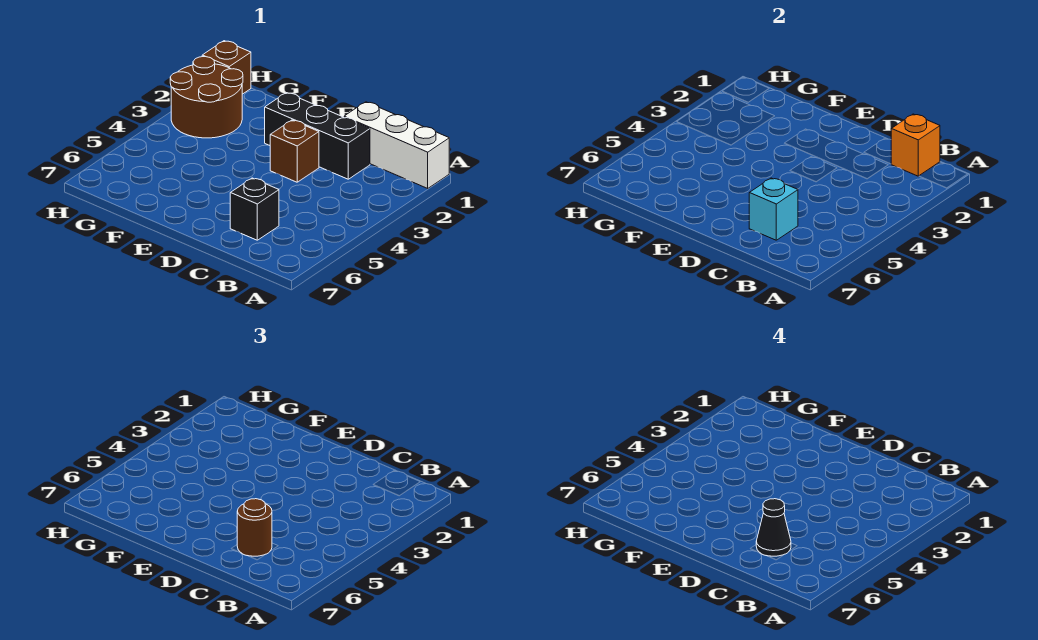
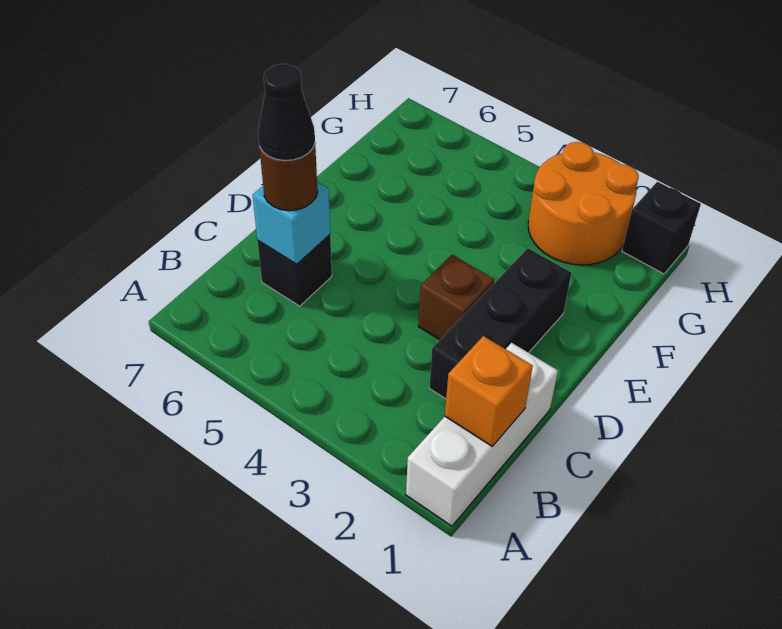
brown 2x2 round brick [170,57,243,138] -> orange 2x2 round brick [528,142,639,265]
brown 1x1 brick [202,41,251,94] -> black 1x1 brick [622,182,701,274]

